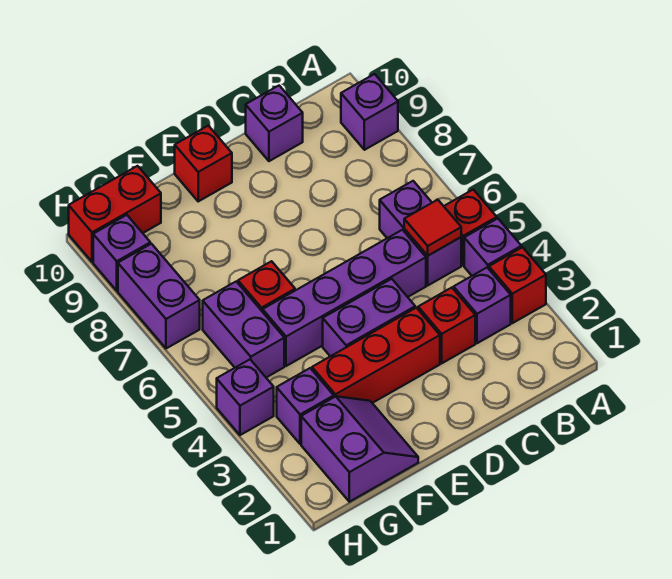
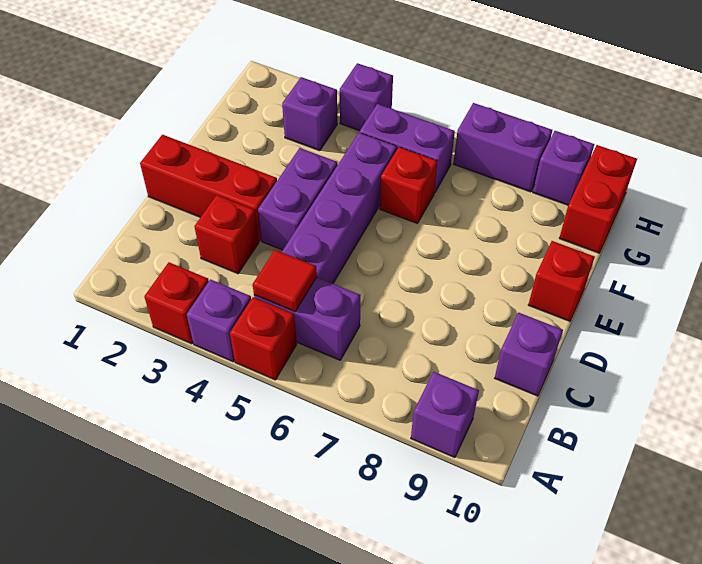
purple 1x1 brick [454,268,511,343] -> none
red 1x3 brick [312,308,440,403] -> red 1x3 brick turned to [140,135,277,241]
purple 2x2 slope [301,396,418,502] -> none

